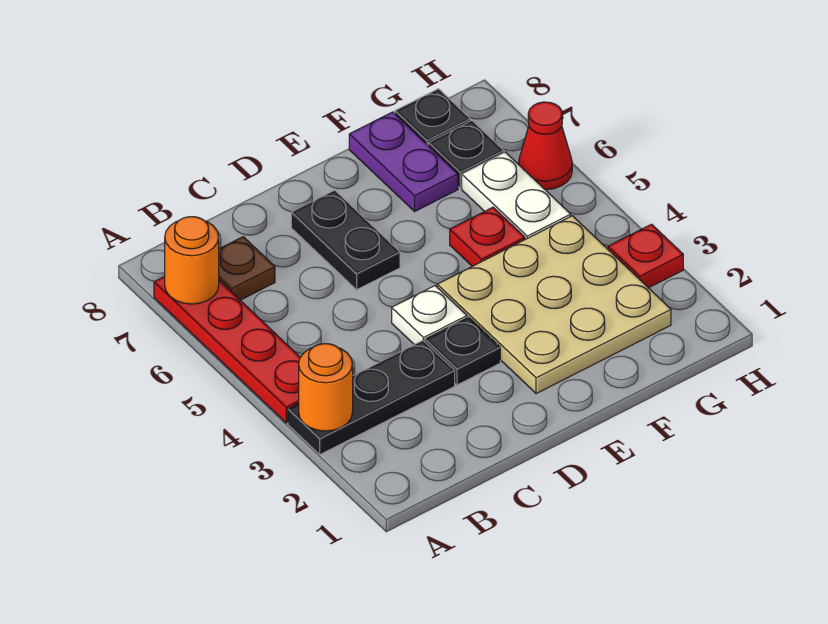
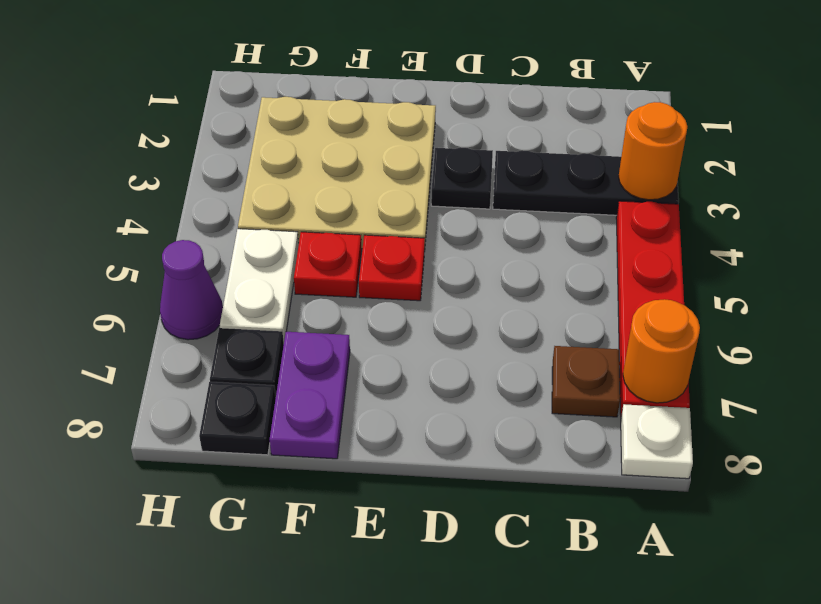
white 1x1 plate [392,286,467,345] -> white 1x1 plate moved to [621,404,693,479]
black 1x2 plate [291,190,400,290] -> none
red 1x1 plate [608,224,683,288] -> red 1x1 plate moved to [359,235,425,301]
red 1x1 cone [518,102,572,190] -> purple 1x1 cone [160,240,223,340]

